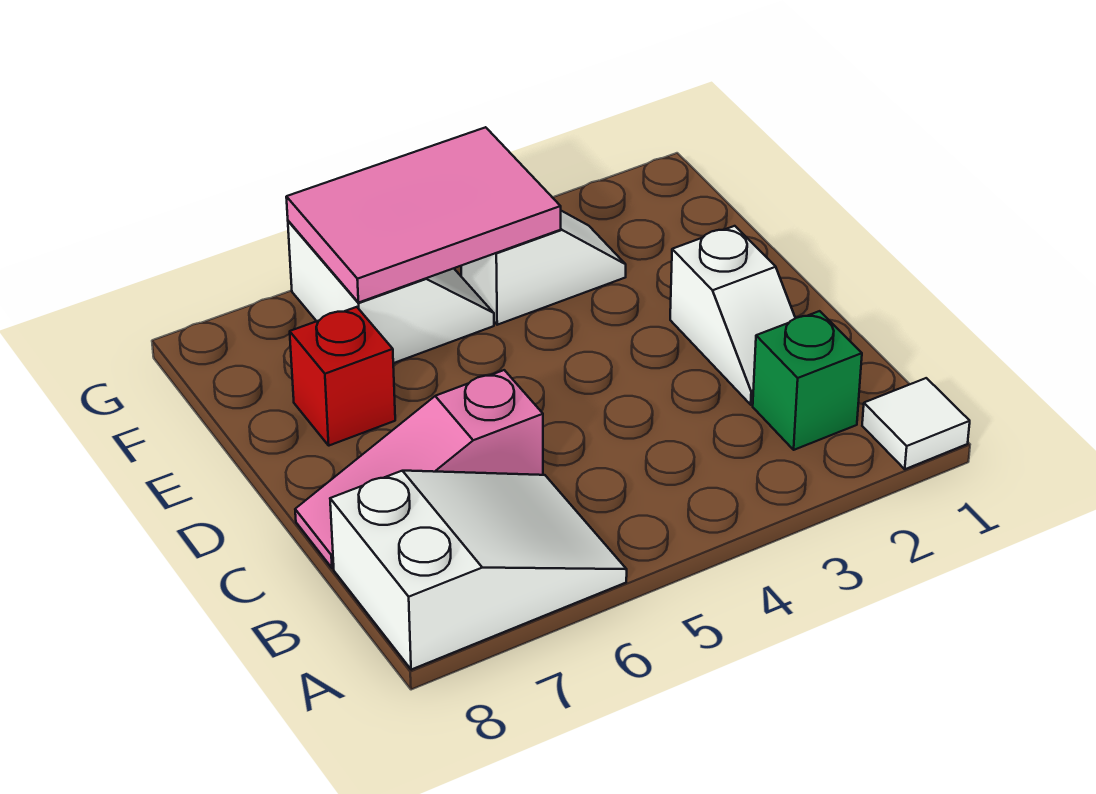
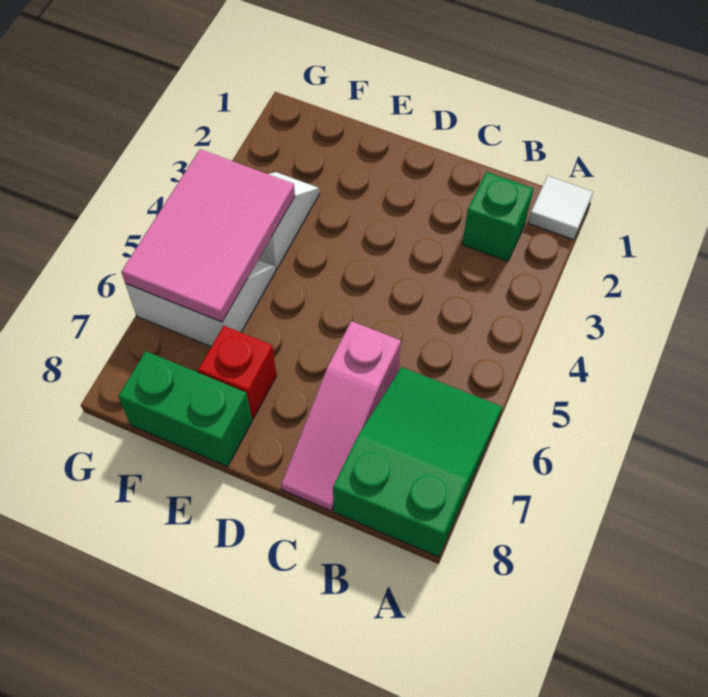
white 2x3 slope [330,471,627,670] -> green 2x3 slope [333,367,502,557]
white 1x2 slope [670,226,795,405] -> none
none -> green 1x2 brick [118,351,252,466]

